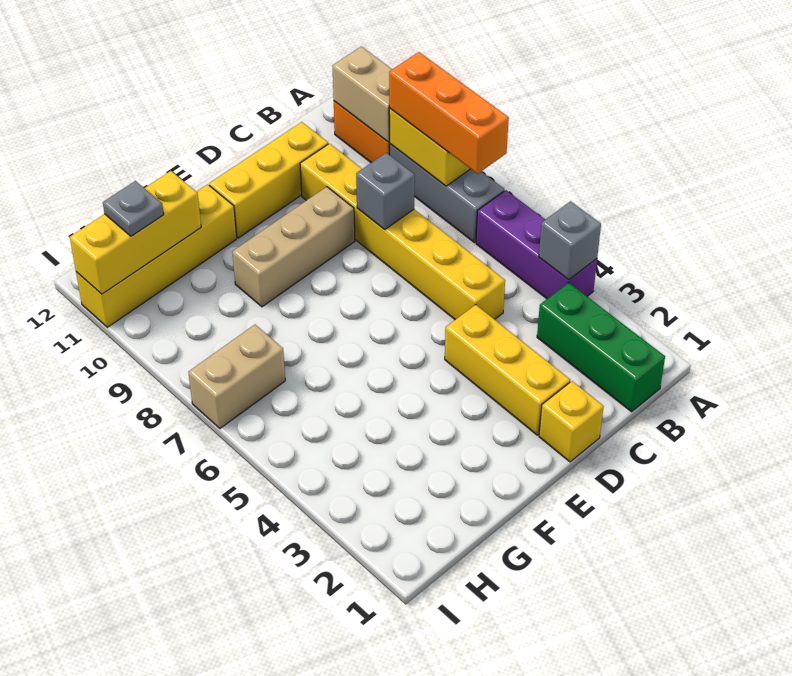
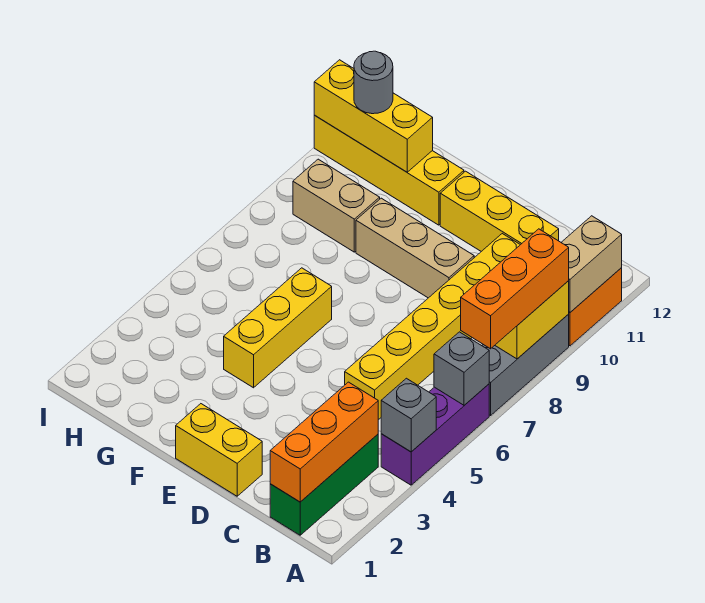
none -> orange 1x3 brick [270,382,378,502]
grey 1x1 brick [356,153,415,230] -> grey 1x1 brick moved to [434,332,489,405]
yellow 1x1 brick [539,381,604,462] -> yellow 1x2 brick [176,404,262,496]
yellow 1x3 brick [445,305,570,435] -> yellow 1x3 brick moved to [224,268,332,388]
tan 1x2 brick [188,325,285,428] -> tan 1x2 brick moved to [293,159,380,252]
grey 1x1 plate [103,181,164,236] -> grey 1x1 round brick [354,51,393,114]

